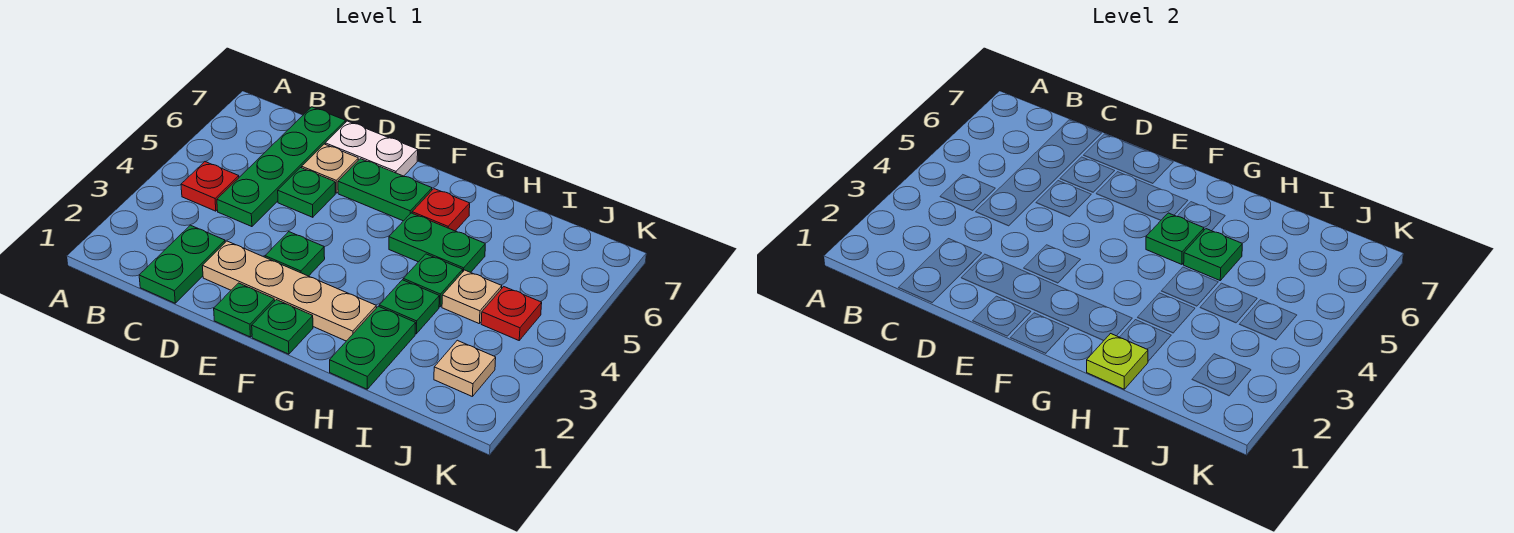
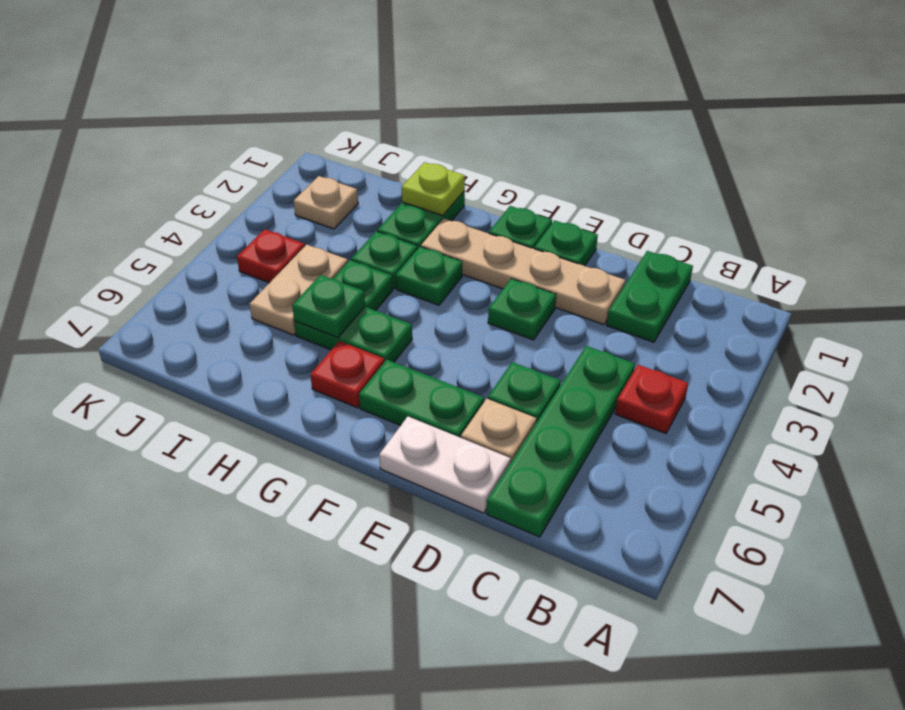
green 1x1 plate [1146,213,1204,264] -> green 1x1 plate moved to [396,247,462,305]
tan 1x1 plate [442,270,502,323] -> tan 1x2 plate [250,244,348,335]

